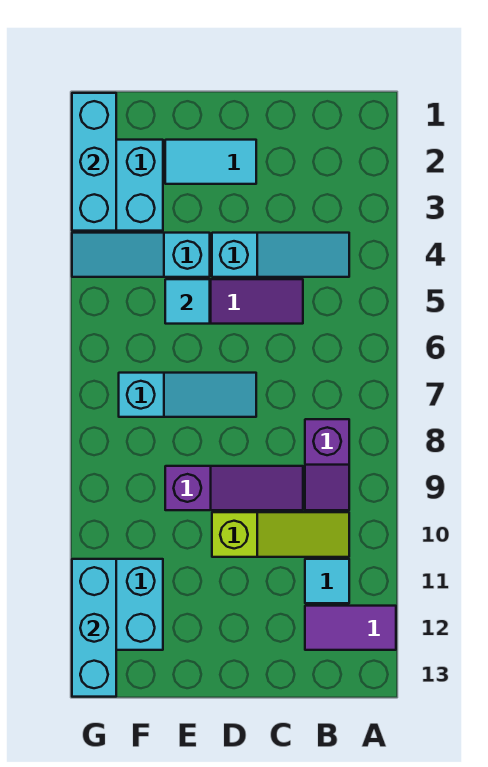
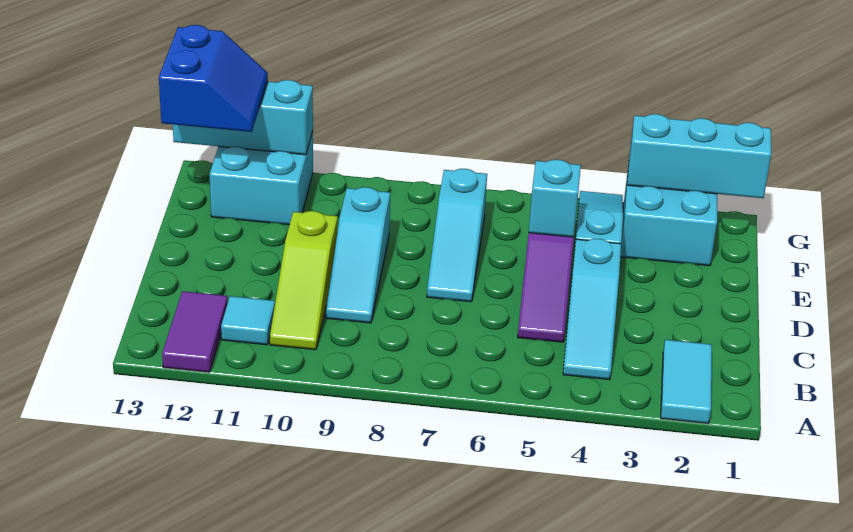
purple 1x2 slope [305,419,349,510] -> none
purple 1x3 slope [165,466,303,510] -> cyan 1x3 slope [326,187,390,323]
cyan 1x2 tile [165,140,256,184] -> cyan 1x2 tile moved to [661,340,712,424]
cyan 1x1 tile [165,279,210,324] -> cyan 1x1 brick [529,160,581,237]
none -> blue 2x2 slope [159,25,268,132]

